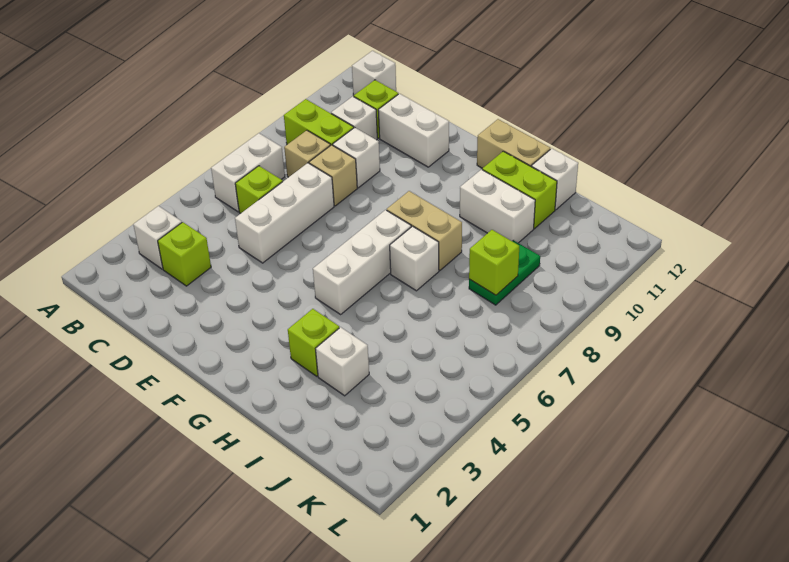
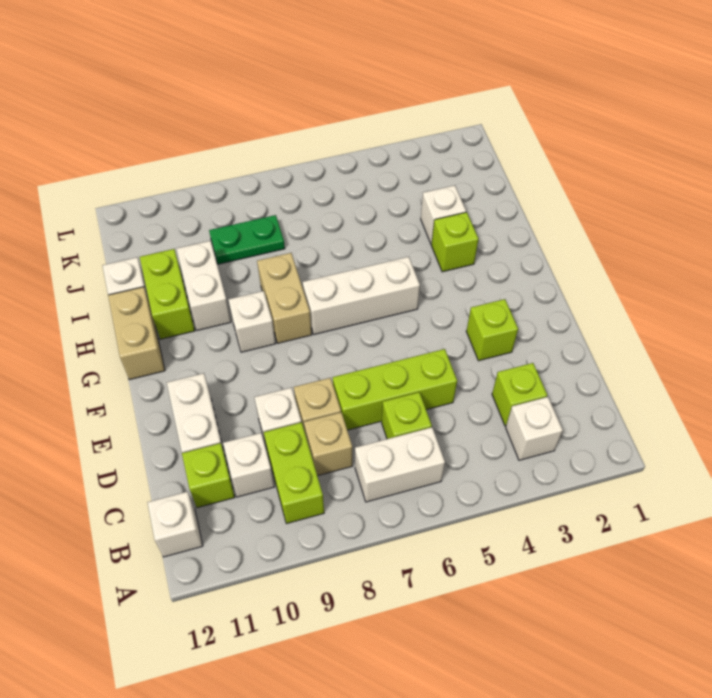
white 1x3 brick [235,163,334,263] -> lime 1x3 brick [333,349,457,430]
white 1x1 brick [390,226,439,291] -> white 1x1 brick moved to [228,291,276,352]
lime 1x1 brick [469,230,519,295] -> lime 1x1 brick moved to [466,299,518,361]

